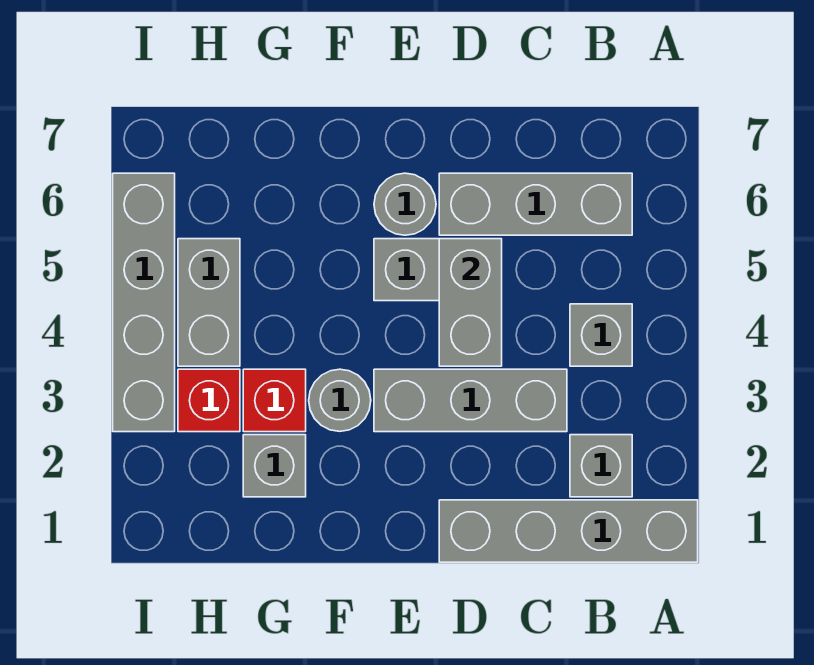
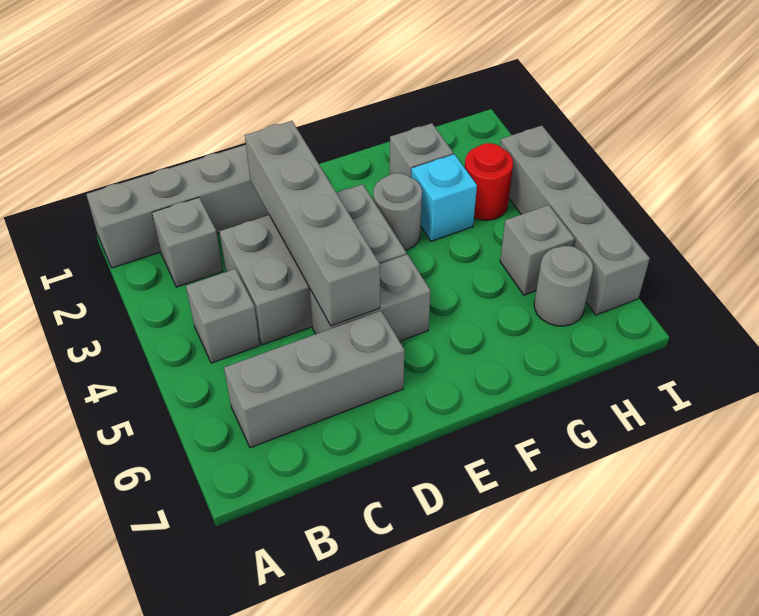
grey 1x3 brick [374,369,567,432] -> grey 2x3 brick [220,184,406,345]
grey 1x2 brick [439,239,502,366] -> grey 1x4 brick [245,121,380,326]
grey 1x1 round brick [374,173,436,235] -> grey 1x1 round brick moved to [534,246,593,326]
red 1x1 brick [243,369,306,432] -> cyan 1x1 brick [411,154,477,241]
red 1x1 brick [178,369,240,432] -> red 1x1 round brick [465,143,513,220]
grey 1x2 brick [178,239,240,366] -> grey 1x1 brick [500,205,575,295]

